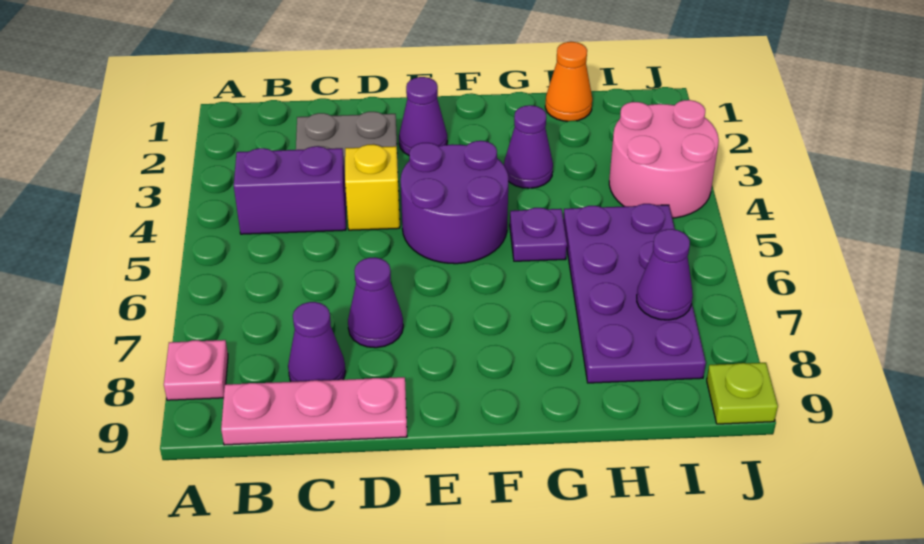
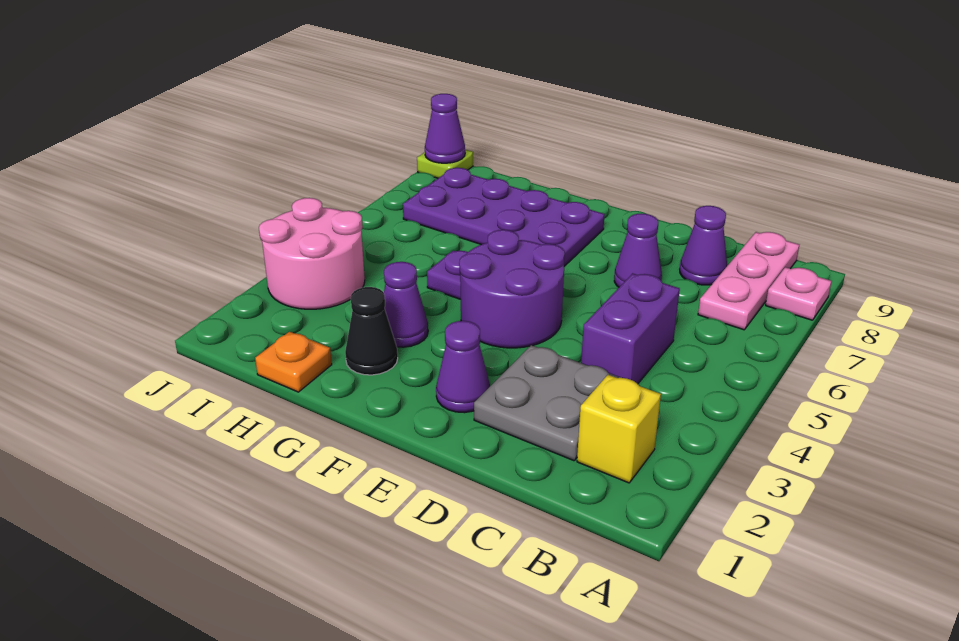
purple 1x2 brick [234,146,346,234] -> purple 1x2 brick turned to [581,273,680,384]
pink 1x3 plate [221,377,407,445] -> pink 1x3 plate turned to [698,232,799,330]
yellow 1x1 brick [345,144,400,230] -> yellow 1x1 brick moved to [577,375,661,483]
none -> black 1x1 cone [345,287,398,375]
orange 1x1 cone [545,42,592,121] -> orange 1x1 plate [255,332,332,392]
purple 2x4 plate [563,204,706,383] -> purple 2x4 plate turned to [403,168,605,266]
purple 1x1 cone [637,229,693,320] -> purple 1x1 cone moved to [425,94,465,163]

